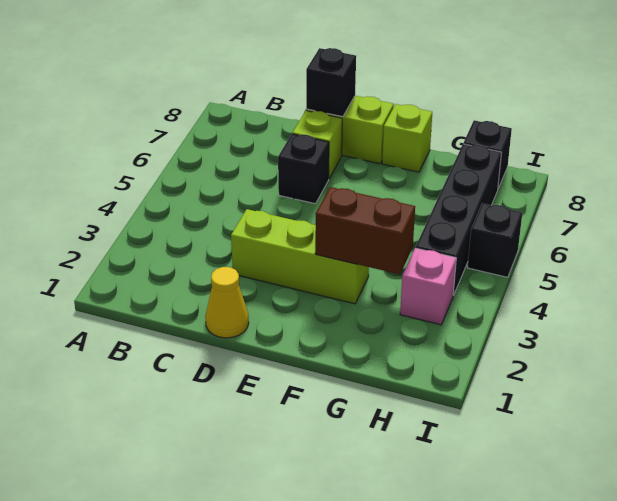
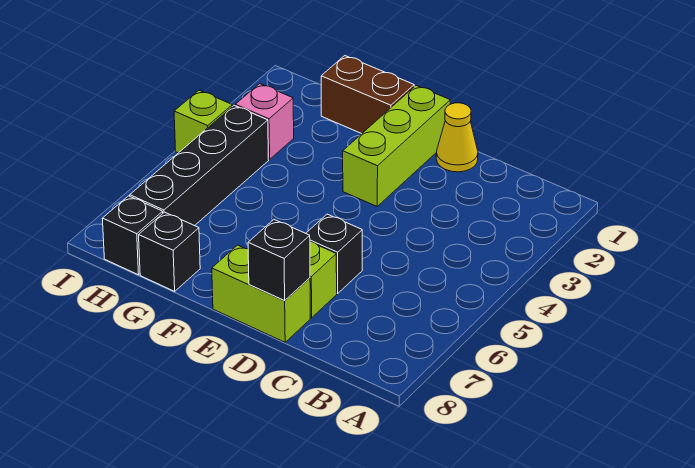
lime 1x3 brick [231,209,369,304] -> lime 1x3 brick turned to [343,86,450,206]
brown 1x2 brick [315,187,415,274] -> brown 1x2 brick moved to [321,56,414,134]
lime 1x1 brick [382,104,432,172] -> lime 1x1 brick moved to [174,90,232,153]
black 1x1 brick [467,203,522,277] -> black 1x1 brick moved to [139,212,200,291]

